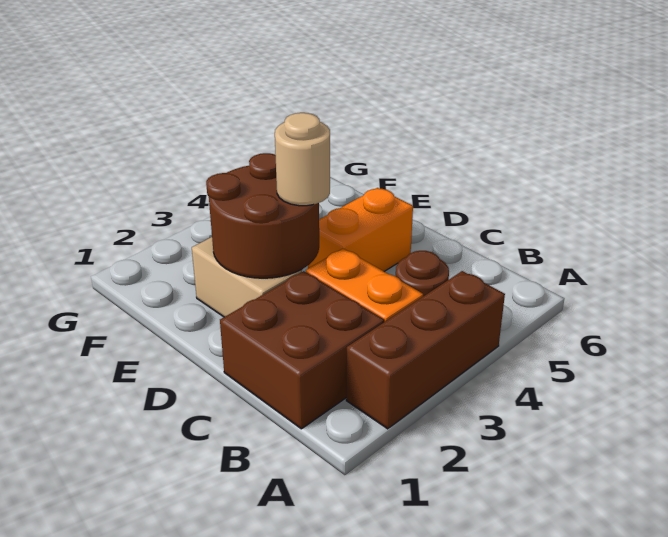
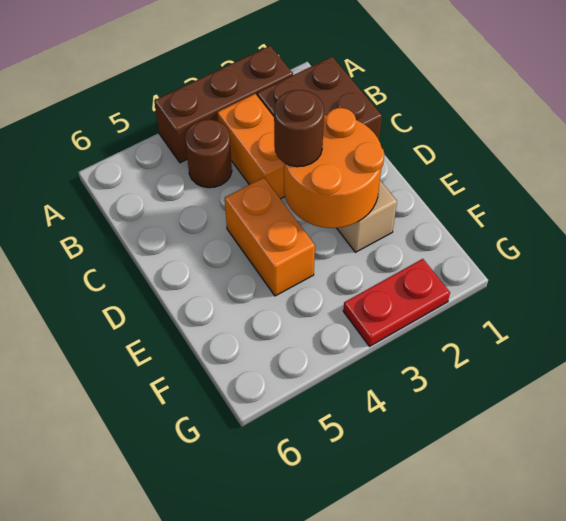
brown 2x2 round brick [206,153,319,278] -> orange 2x2 round brick [284,108,384,228]
tan 1x1 round brick [275,113,330,206] -> brown 1x1 round brick [274,90,324,167]
orange 1x2 brick [308,188,413,272] -> orange 1x2 brick turned to [225,178,315,296]
none -> red 1x2 plate [343,259,450,346]

